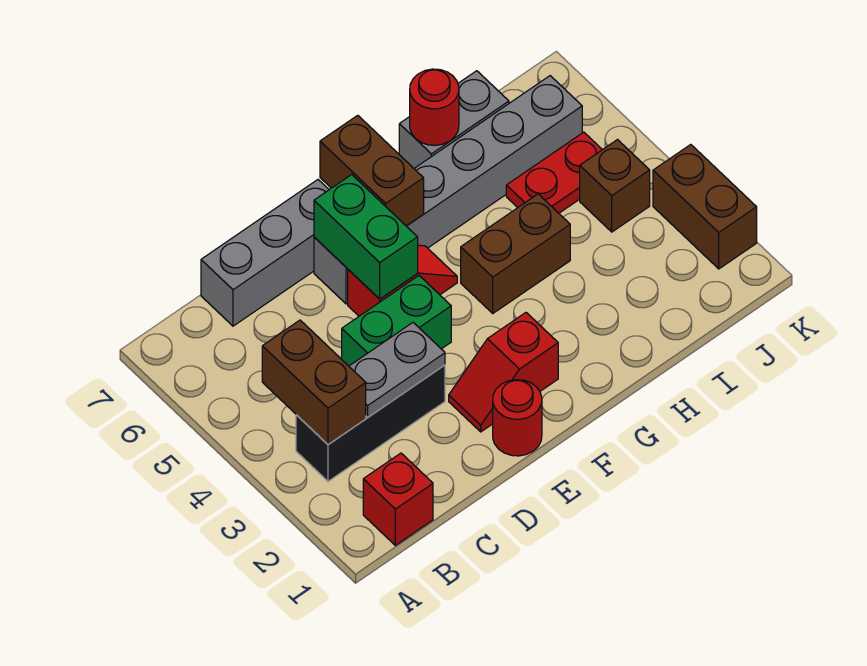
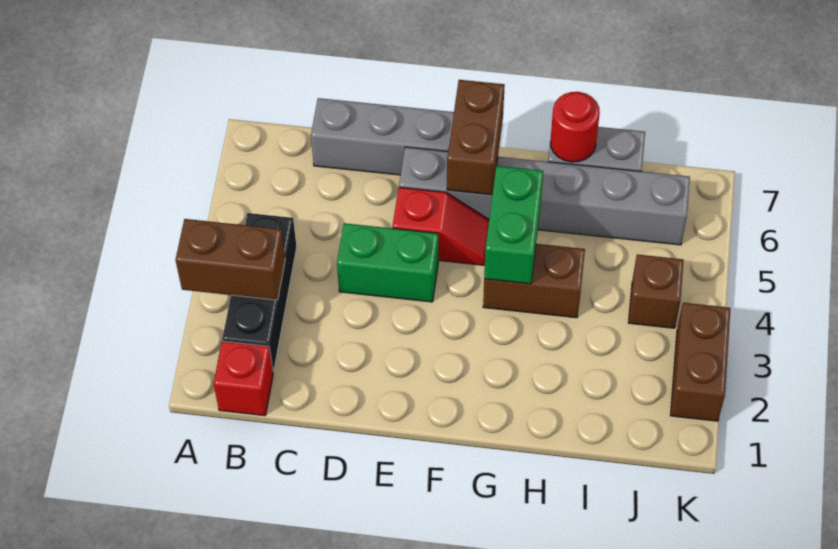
black 1x3 brick [296,365,445,481] -> black 1x3 brick turned to [222,213,297,372]
brown 1x2 brick [262,320,366,444] -> brown 1x2 brick turned to [176,219,285,300]
grey 1x2 plate [349,323,445,417] -> none
red 1x1 round brick [493,380,542,456] -> none
red 1x2 slope [449,313,558,432] -> none
green 1x2 brick [314,175,418,299] -> green 1x2 brick moved to [484,166,543,284]
red 1x2 plate [506,132,602,213] -> none

